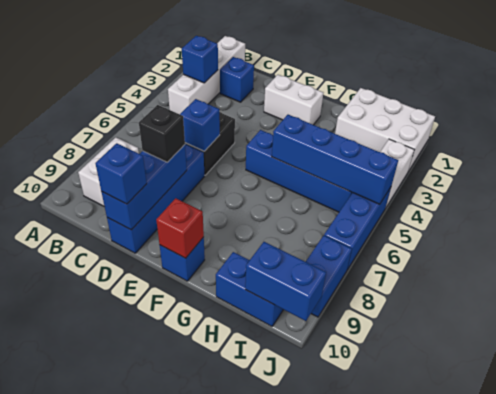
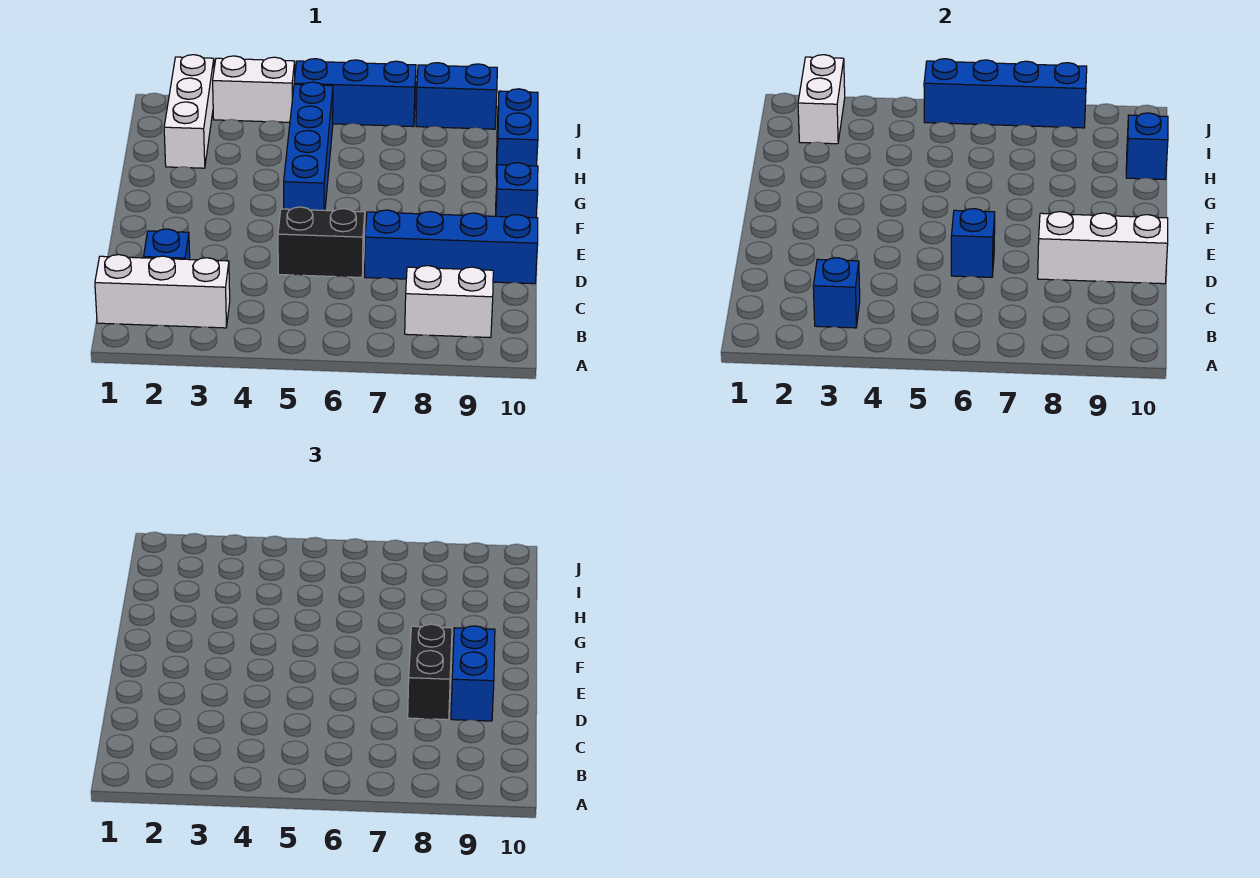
white 1x4 brick [168,36,245,114] -> white 1x3 brick [95,255,230,328]
blue 1x3 brick [101,145,187,230] -> white 1x3 brick [1038,212,1168,284]
black 1x1 brick [139,105,185,162] -> black 1x2 brick [408,624,452,720]
blue 1x1 brick [95,143,147,204] -> blue 1x1 brick moved to [1126,113,1168,180]
white 1x2 brick [264,75,323,125] -> white 1x2 brick moved to [798,55,845,144]
red 1x1 brick [156,198,204,258] -> none
blue 1x4 brick [272,115,398,204] -> blue 1x4 brick turned to [924,59,1087,128]
white 2x3 brick [335,88,435,171] -> white 1x3 brick [164,55,214,168]
blue 1x2 brick [245,242,326,321] -> blue 1x2 brick moved to [451,626,495,721]

